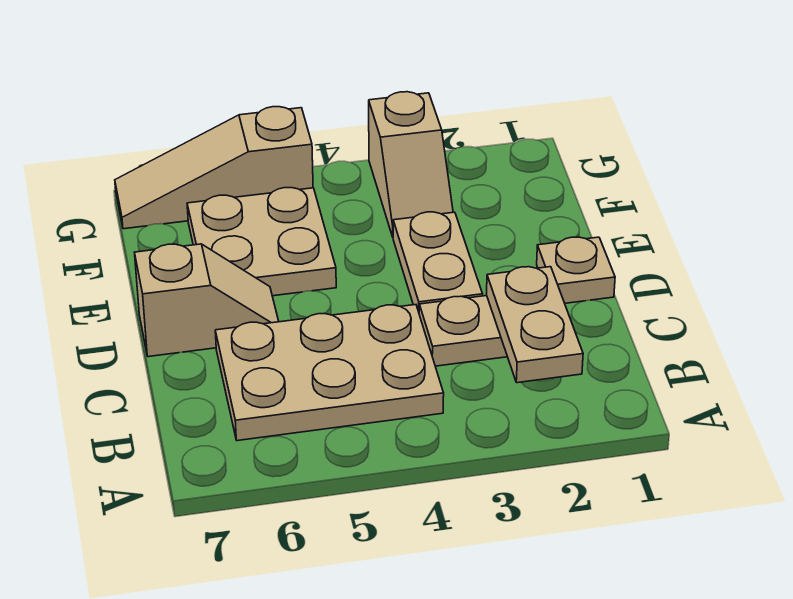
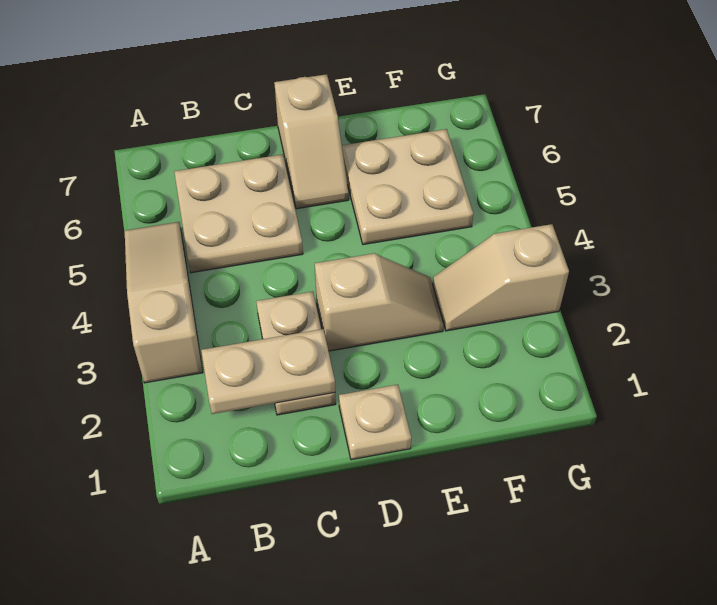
tan 2x3 plate [215,305,444,441] -> tan 2x2 plate [174,154,303,273]
tan 1x2 plate [393,212,483,312] -> tan 1x2 slope [315,253,444,351]
tan 1x3 slope [115,107,313,229] -> tan 1x3 slope moved to [125,222,203,383]

